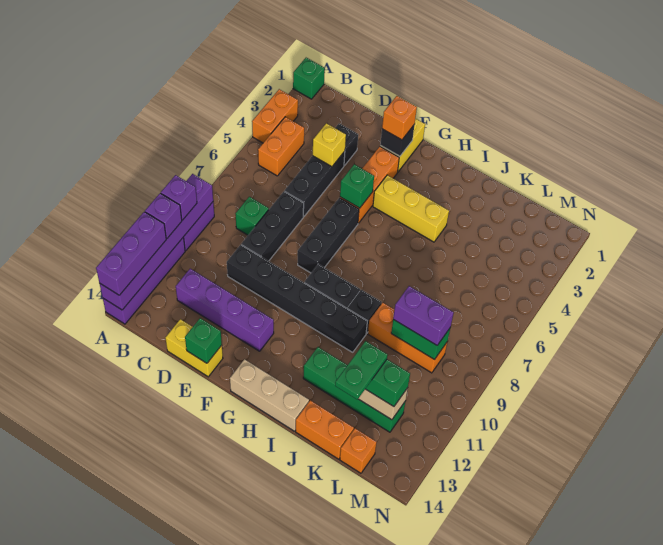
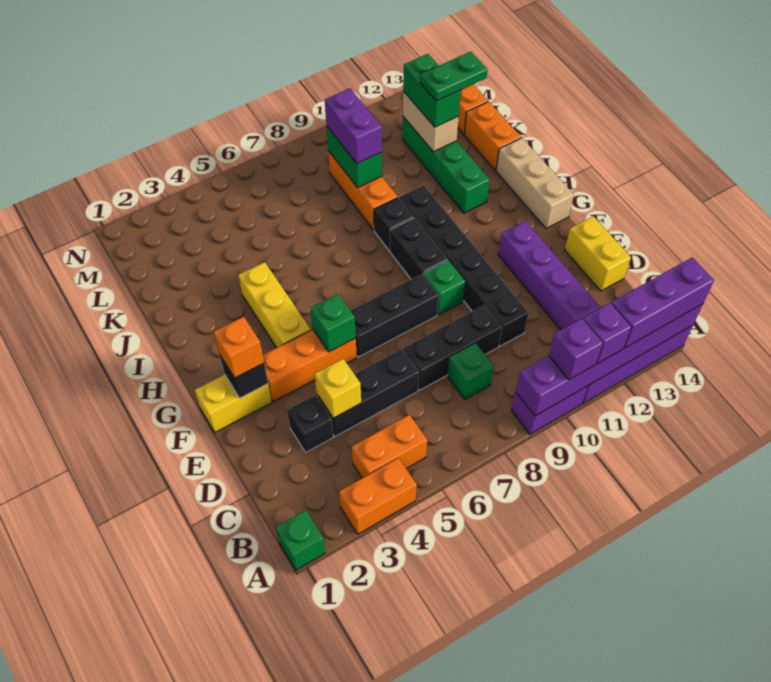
green 1x1 brick [185,318,222,363] -> green 1x1 brick moved to [423,260,465,315]

